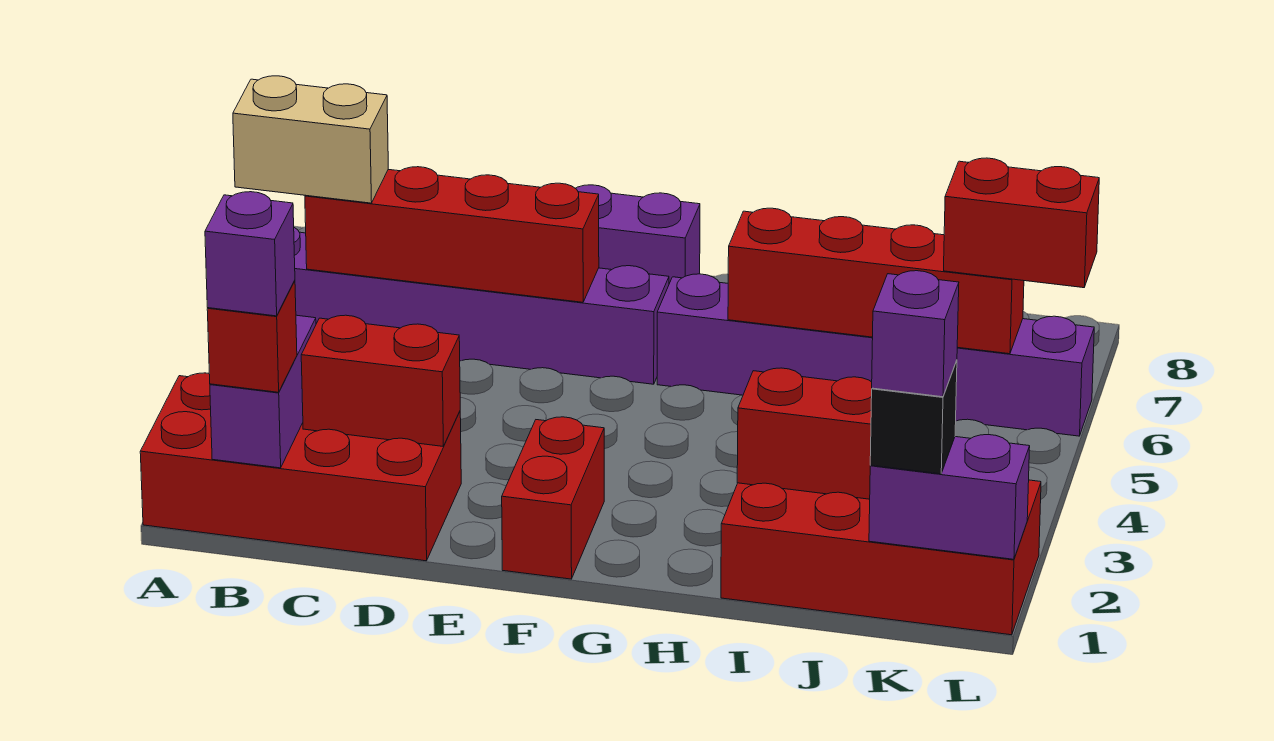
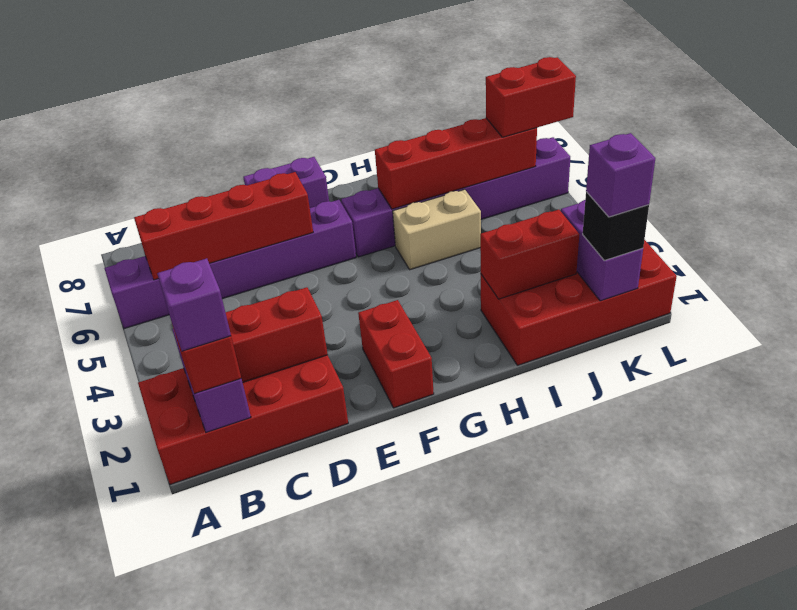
tan 1x2 brick [233,76,388,203] -> tan 1x2 brick moved to [393,189,481,270]
purple 1x2 brick [869,434,1030,559] -> purple 1x2 brick turned to [561,200,643,301]

